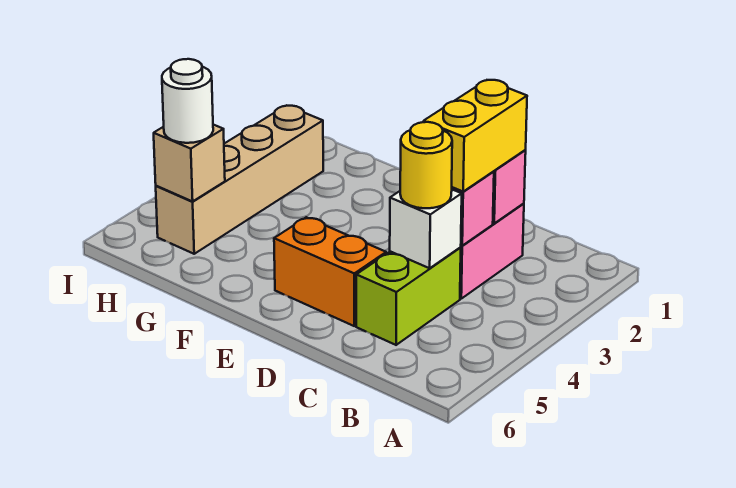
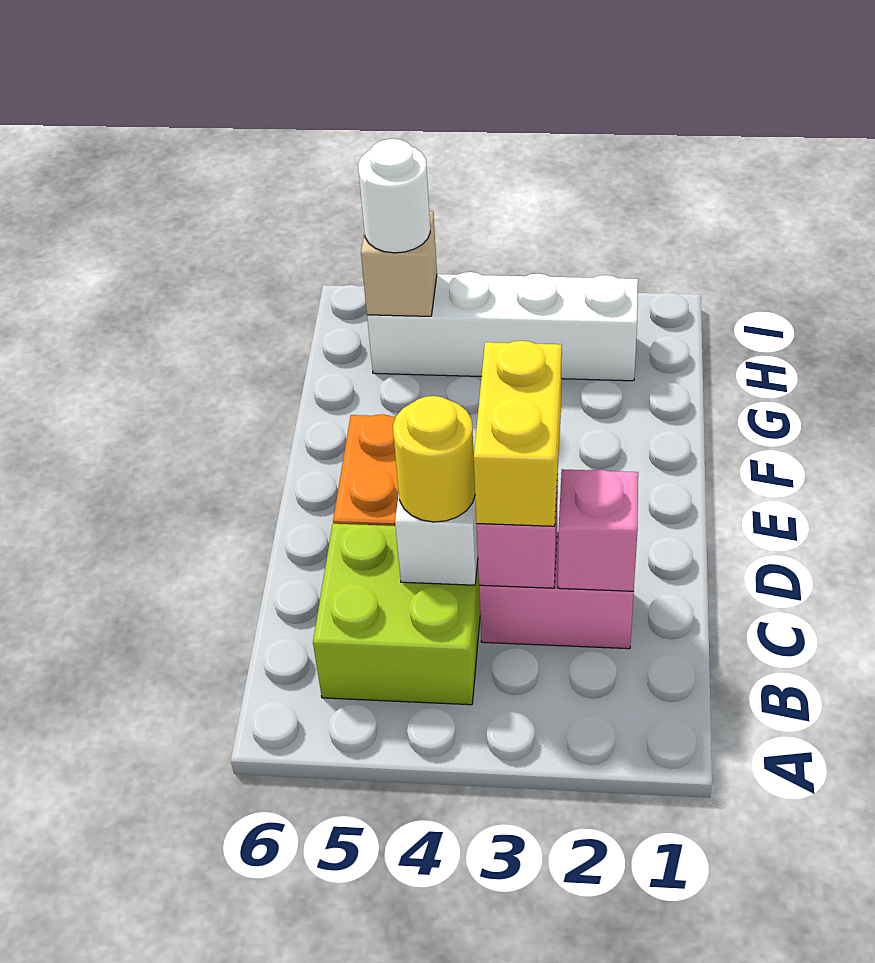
yellow 1x2 brick [424,80,527,191] -> yellow 1x2 brick turned to [474,341,562,526]
lime 1x2 brick [356,248,461,345] -> lime 2x2 brick [313,524,480,705]
tan 1x4 brick [156,106,323,254] -> white 1x4 brick [367,272,638,381]

